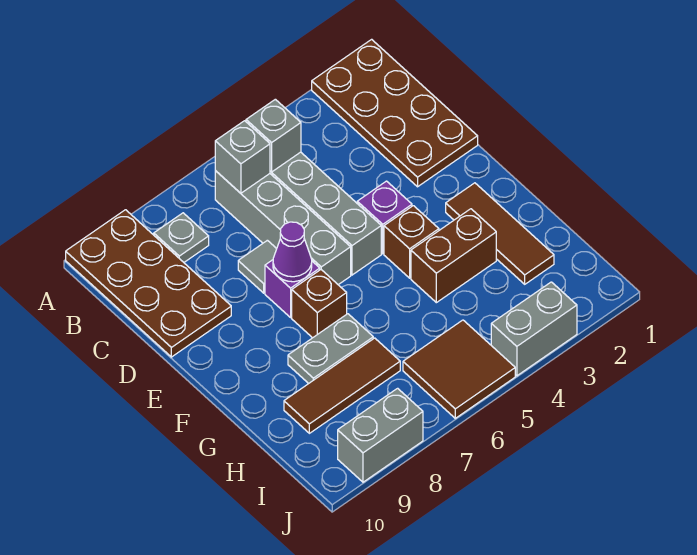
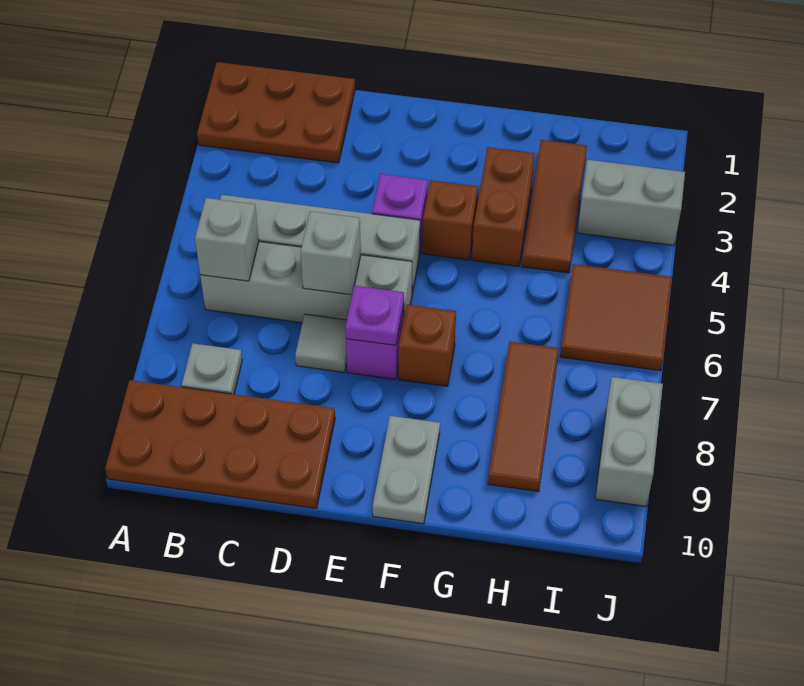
brown 2x4 plate [312,39,478,187] -> brown 2x3 plate [197,62,355,163]
grey 1x1 brick [246,99,301,172] -> grey 1x1 brick moved to [301,211,361,295]
purple 1x1 cone [273,222,312,282] -> purple 1x1 plate [345,286,404,345]
brown 1x3 tile [446,183,554,284] -> brown 1x3 tile turned to [522,140,587,273]
grey 1x2 plate [288,314,373,384] -> grey 1x2 plate moved to [373,416,440,524]
grey 1x2 brick [491,282,577,376] -> grey 1x2 brick turned to [577,160,685,245]

